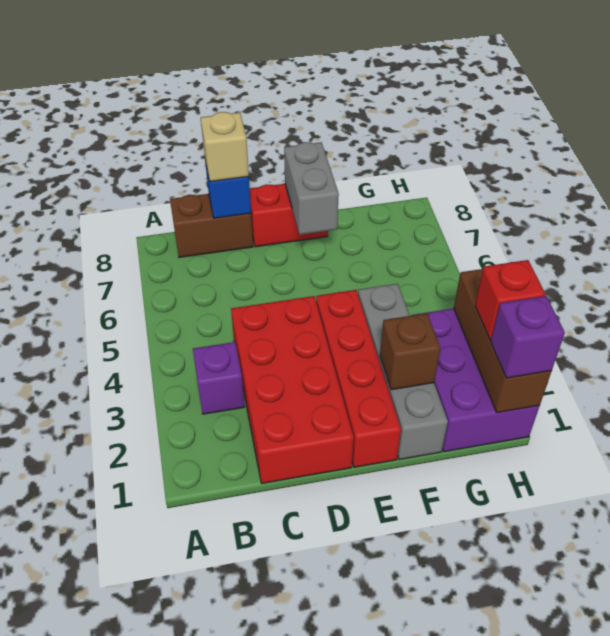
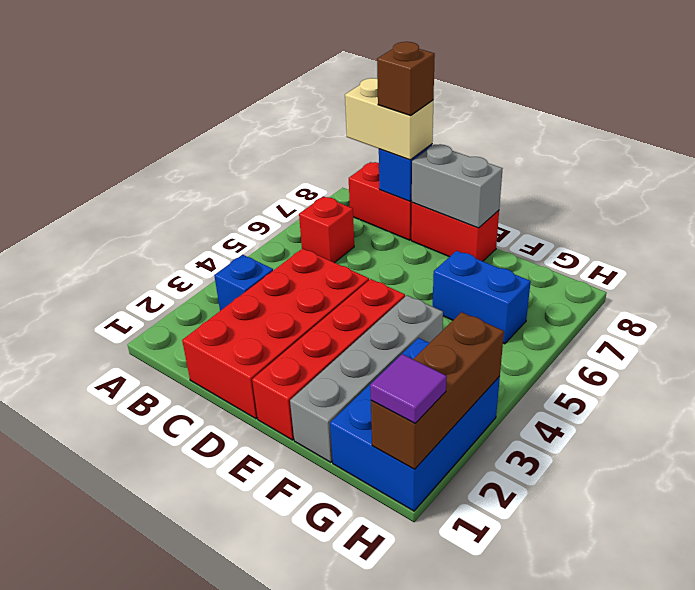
purple 1x1 brick [193,342,245,414] -> blue 1x1 brick [214,255,273,311]
brown 1x2 brick [170,194,253,257] -> red 1x2 brick [349,162,412,240]
tan 1x1 brick [201,112,249,182] -> tan 1x2 brick [345,78,433,160]
grey 1x2 brick [284,142,339,235] -> grey 1x2 brick turned to [411,144,503,228]
brown 1x1 brick [380,313,440,390] -> brown 1x1 brick moved to [377,42,435,116]
none -> blue 1x2 brick [433,251,531,344]
purple 2x3 brick [412,308,539,452] -> blue 2x3 brick [330,338,500,511]
purple 1x1 brick [491,296,565,378] -> purple 1x1 tile [370,354,447,423]
red 1x1 brick [475,260,545,340] -> red 1x1 brick moved to [299,196,354,263]

